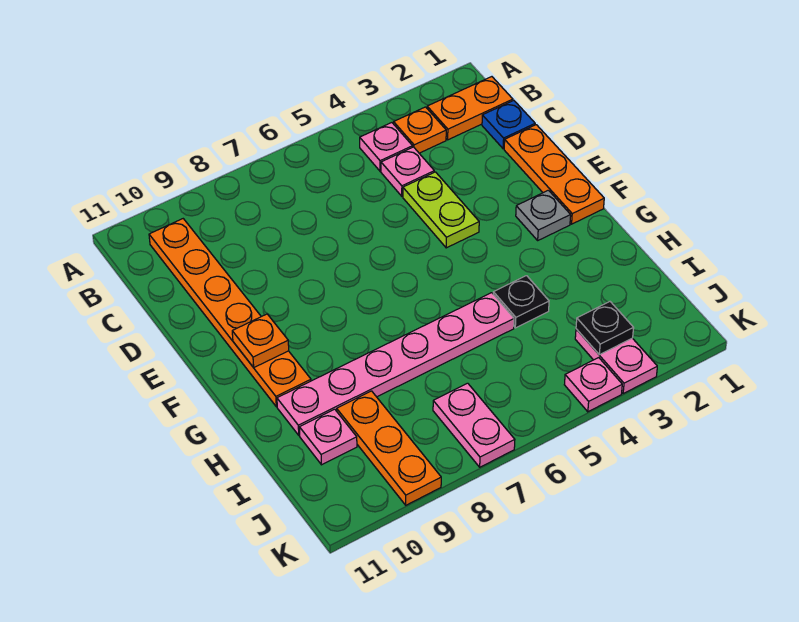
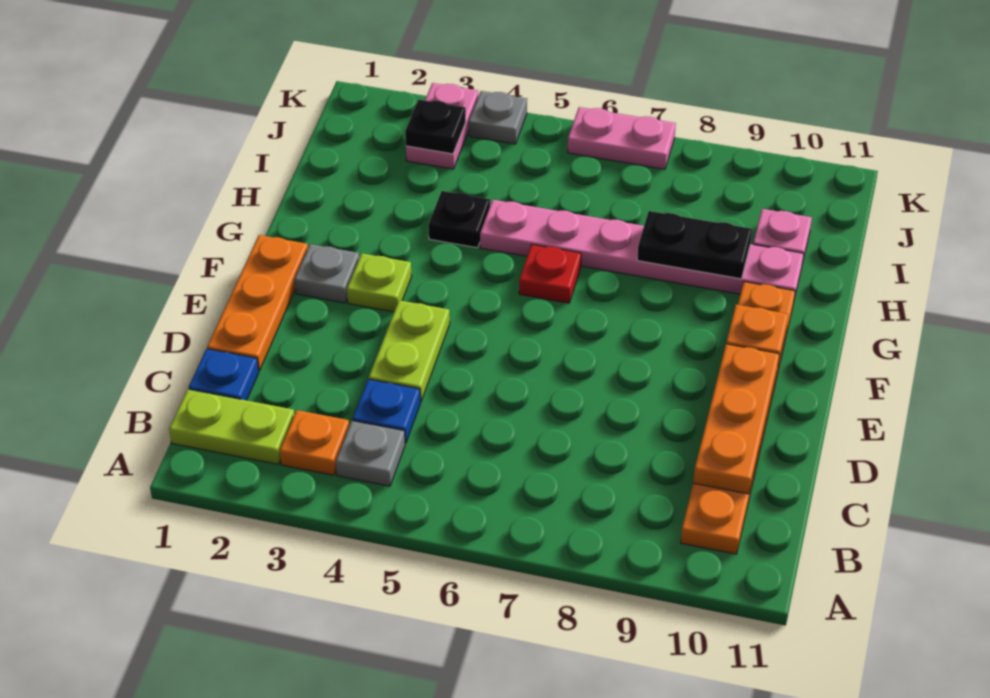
orange 1x2 plate [427,77,513,140] -> lime 1x2 plate [169,389,294,464]
pink 1x1 plate [360,123,413,171] -> grey 1x1 plate [336,421,405,486]
pink 1x1 plate [381,147,434,196] -> blue 1x1 plate [352,379,421,443]
none -> lime 1x1 plate [347,253,412,312]
none -> red 1x1 plate [519,245,581,303]
none -> black 1x2 plate [637,211,752,279]
orange 1x3 plate [337,391,441,505] -> orange 1x3 plate moved to [693,344,779,494]
pink 1x2 plate [433,383,515,467] -> pink 1x2 plate turned to [568,107,676,169]
pink 1x1 plate [564,358,622,412] -> grey 1x1 plate [469,91,527,144]

